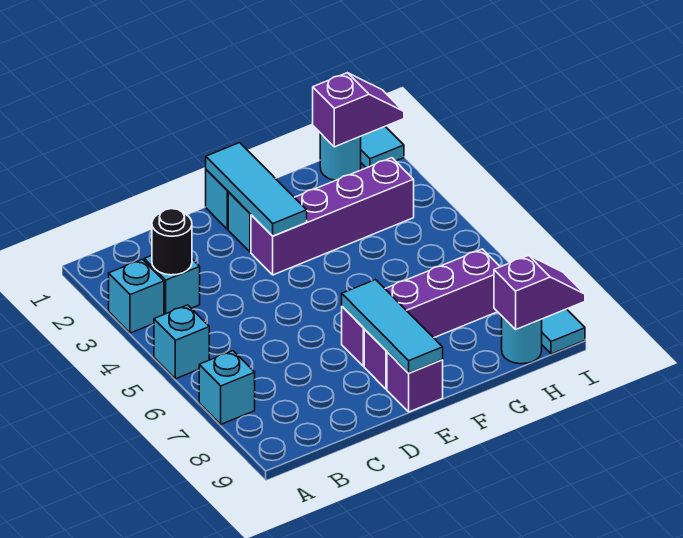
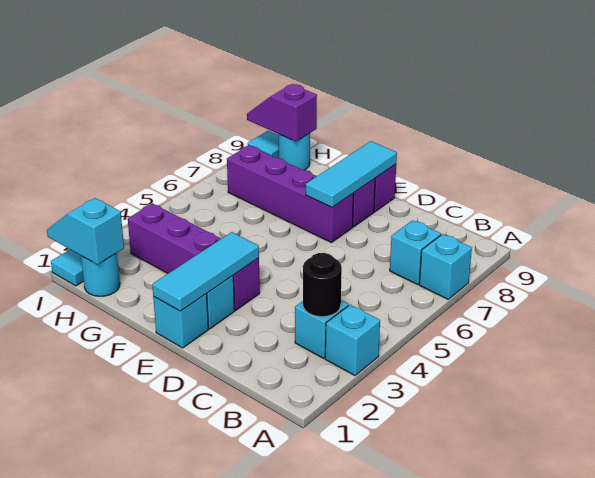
cyan 1x1 brick [154,305,209,379] -> cyan 1x1 brick moved to [390,220,441,285]
purple 1x2 slope [313,73,404,147] -> cyan 1x2 slope [47,198,124,265]

